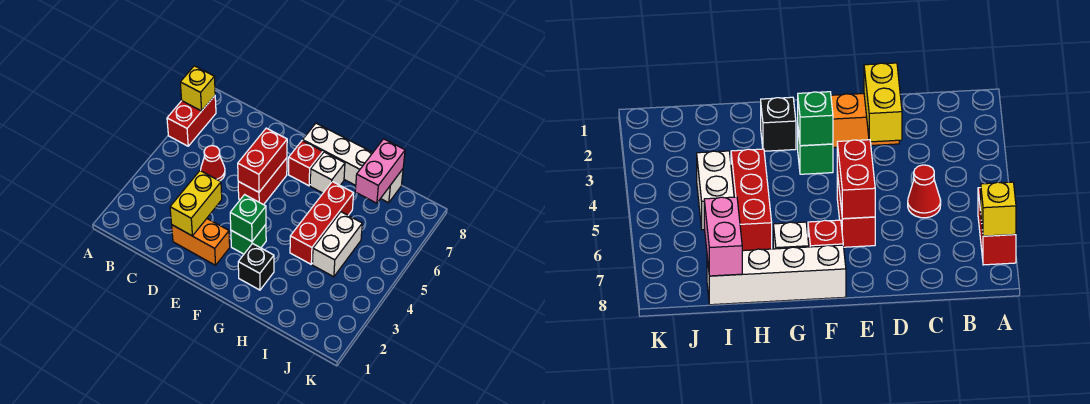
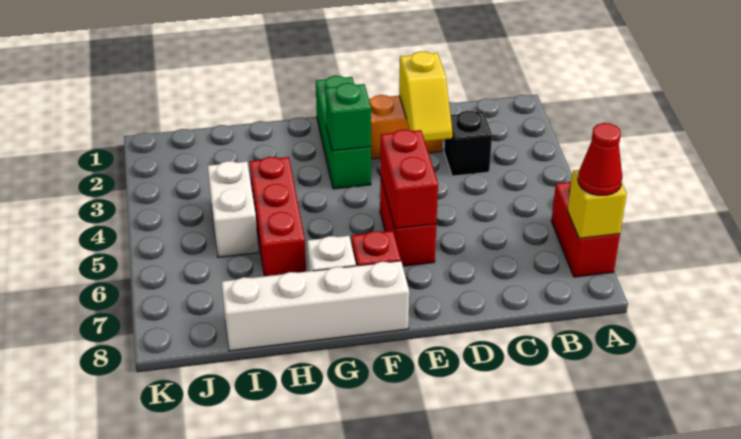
red 1x1 cone [201,146,225,181] -> red 1x1 cone moved to [578,123,622,195]
yellow 1x2 brick [170,171,222,236] -> yellow 1x2 slope [399,51,452,141]
green 1x1 brick [231,225,266,254] -> green 1x3 brick [316,76,371,189]
black 1x1 brick [238,244,274,290] -> black 1x1 brick moved to [444,111,492,176]
pink 1x2 brick [355,139,405,203] -> none

